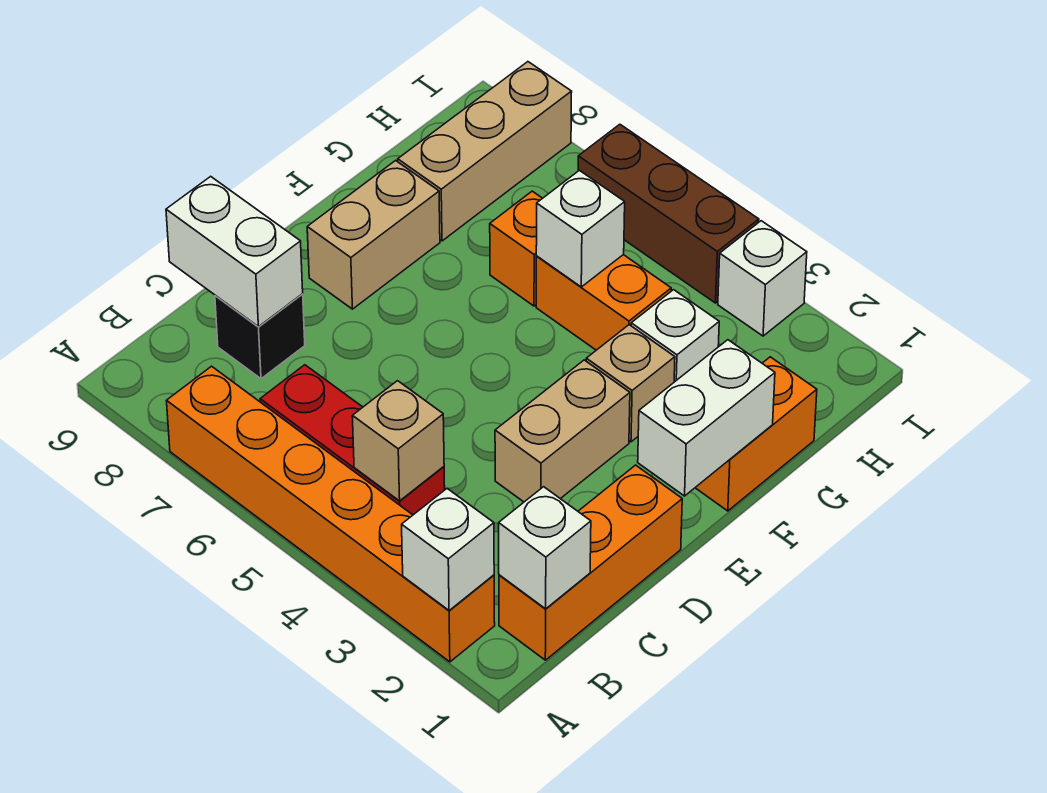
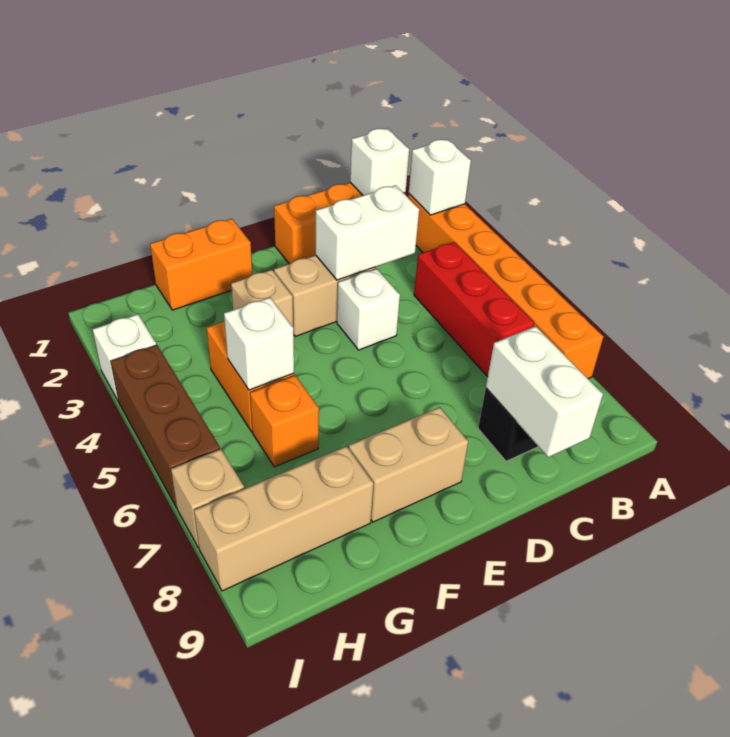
tan 1x1 brick [352,381,444,501] -> tan 1x1 brick moved to [171,449,244,548]
white 1x2 brick [638,340,775,496] -> white 1x2 brick moved to [316,185,419,280]
white 1x1 brick [631,290,719,382] -> white 1x1 brick moved to [337,269,400,350]

